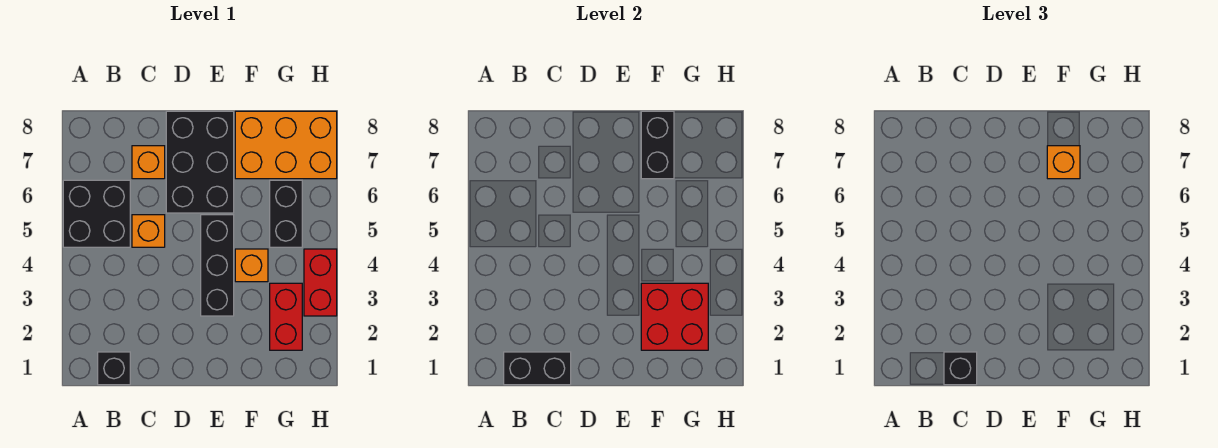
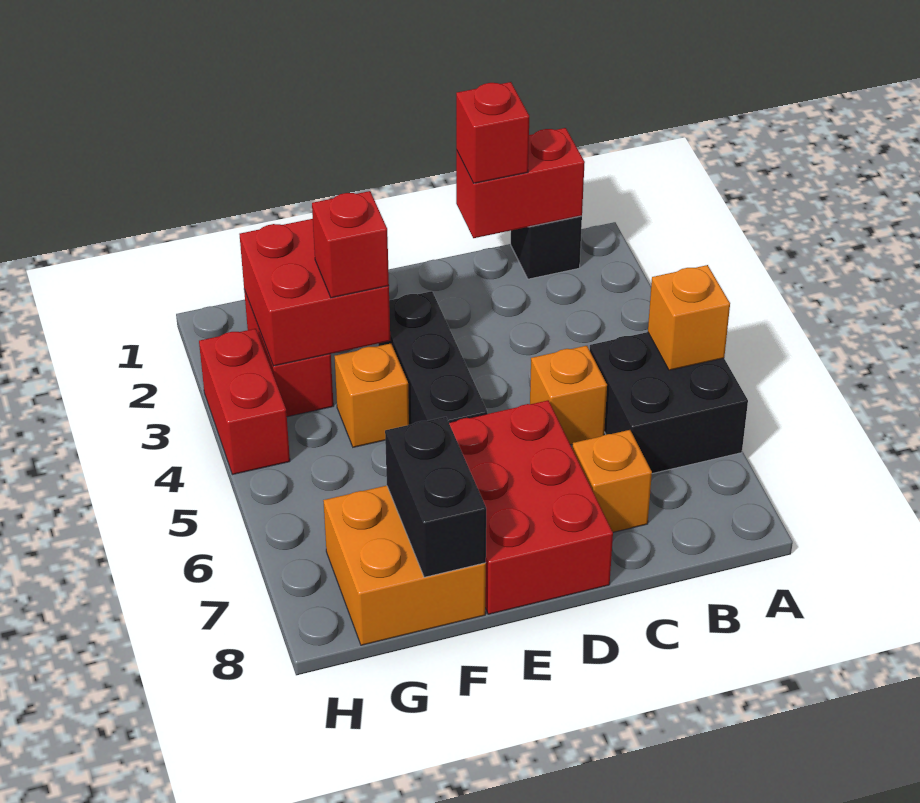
black 1x2 brick [504,352,571,385] -> red 1x2 brick [456,128,585,238]
black 1x1 brick [944,352,977,385] -> red 1x1 brick [456,82,529,183]
black 2x3 brick [166,111,234,213] -> red 2x3 brick [449,400,613,614]
none -> red 1x1 brick [312,191,389,298]
orange 2x3 brick [235,111,337,179] -> orange 2x2 brick [323,486,486,645]
orange 1x1 brick [1047,146,1080,179] -> orange 1x1 brick moved to [648,265,730,370]
black 1x2 brick [270,180,302,247] -> none

